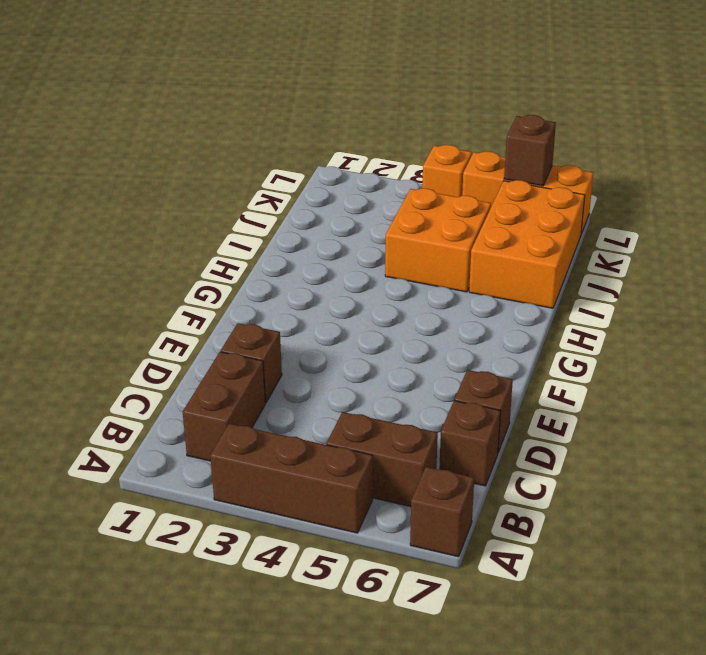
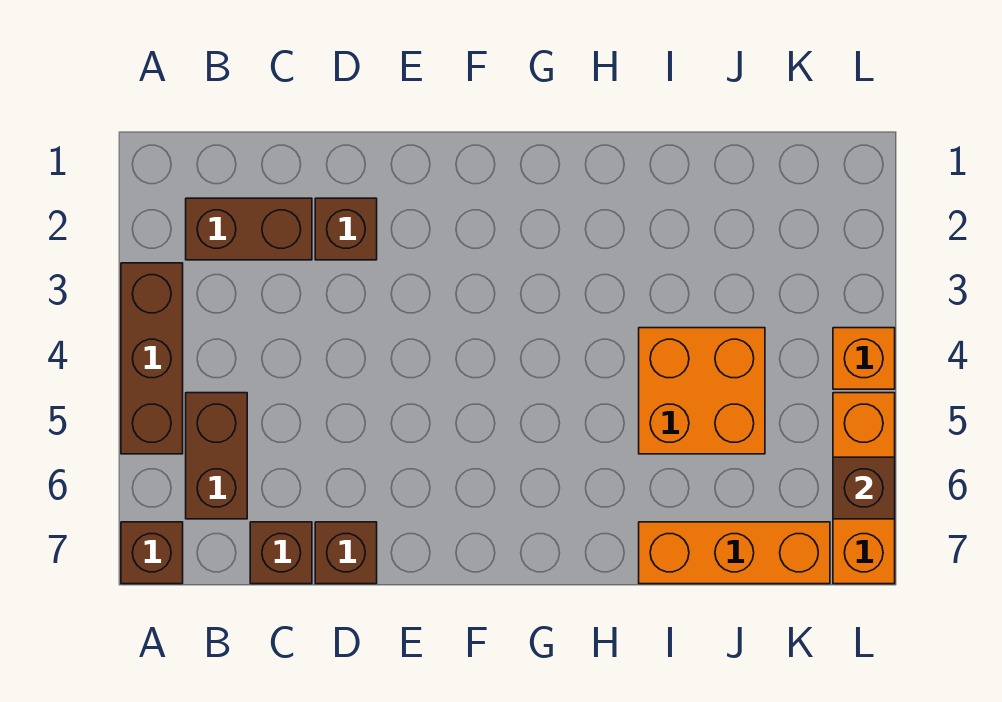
orange 2x3 brick [469,180,585,308] -> orange 1x3 brick [639,522,830,584]

